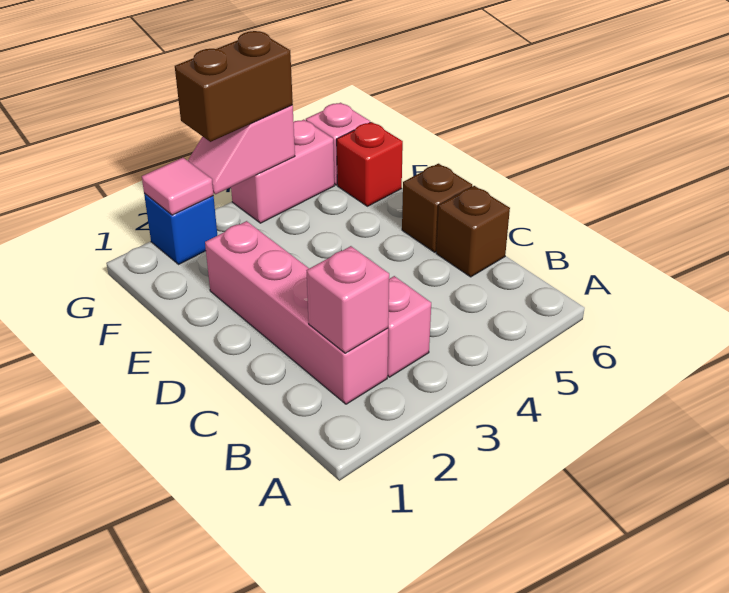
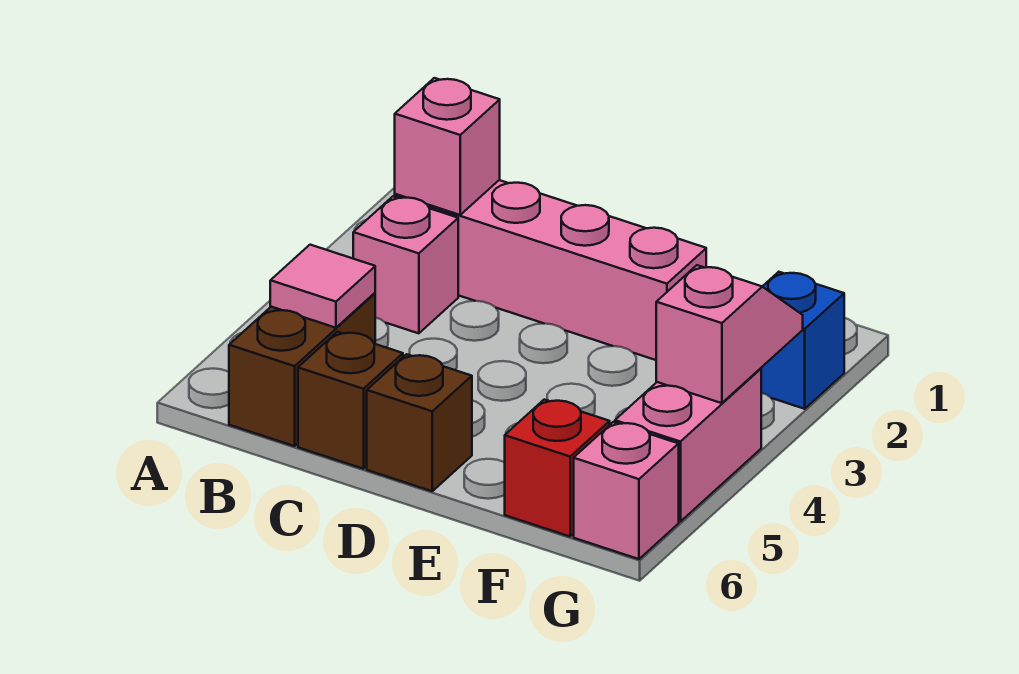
pink 1x1 tile [142,158,213,215] -> pink 1x1 tile moved to [270,245,375,328]
brown 1x2 brick [175,31,293,142] -> brown 1x2 brick moved to [229,293,375,446]

